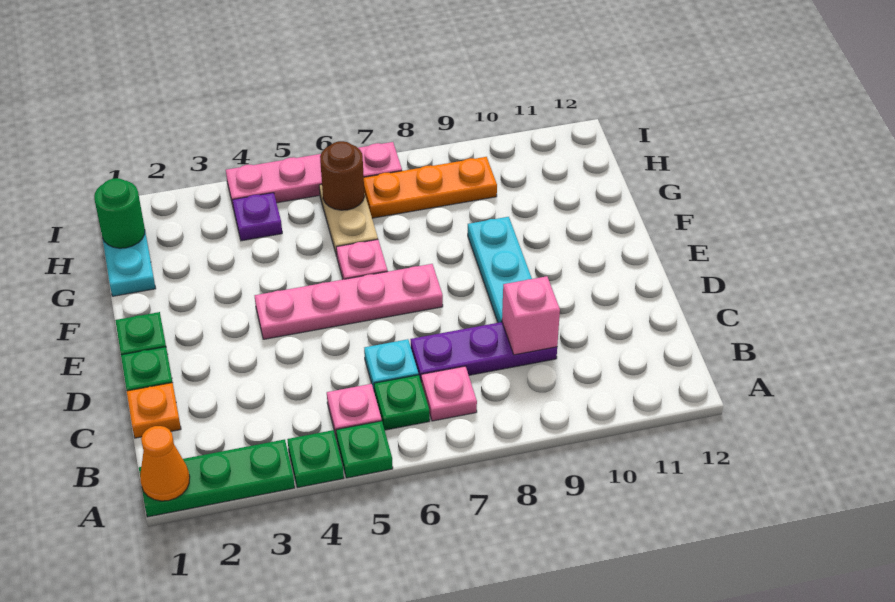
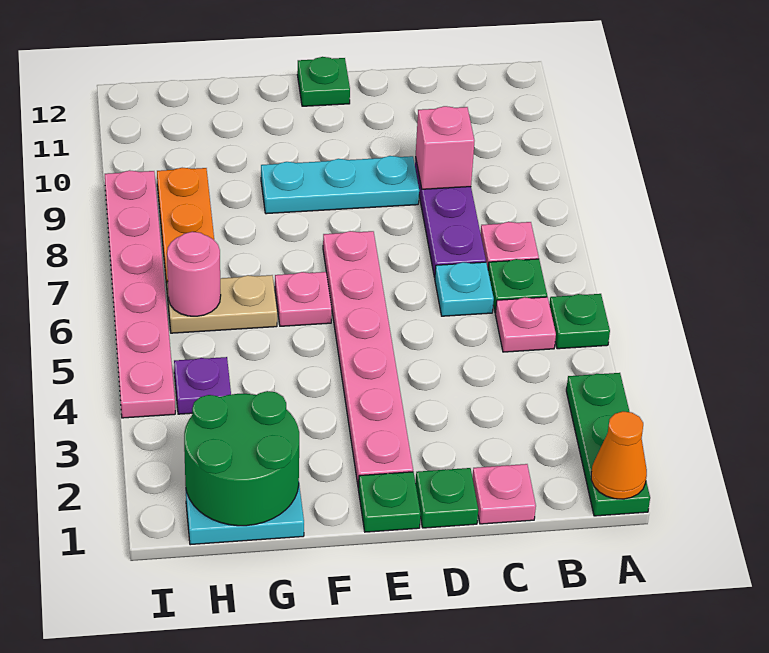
green 1x1 plate [287,430,344,488] -> green 1x1 plate moved to [297,57,350,106]
orange 1x1 plate [127,383,181,438] -> pink 1x1 plate [472,464,536,524]
pink 1x4 plate [255,264,443,339] -> pink 1x6 plate [323,231,413,488]
green 1x1 round brick [94,178,145,248] -> green 2x2 round brick [184,391,299,526]
brown 1x1 round brick [320,141,365,210] -> pink 1x1 round brick [167,232,221,316]
pink 1x4 plate [226,142,402,209] -> pink 1x6 plate [105,170,175,418]

